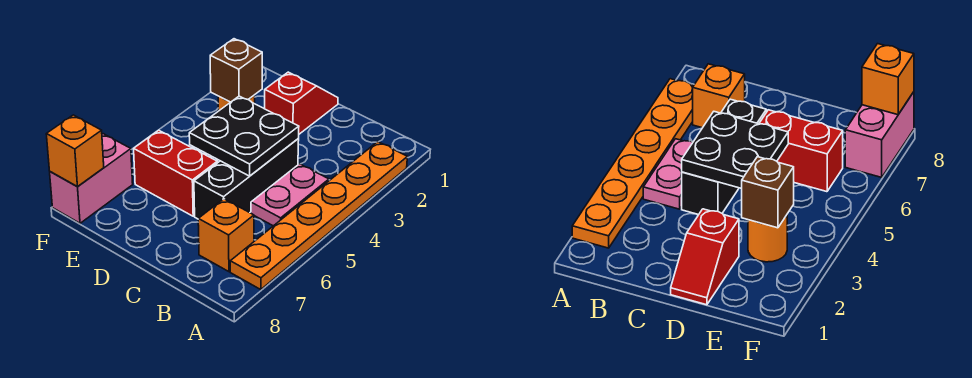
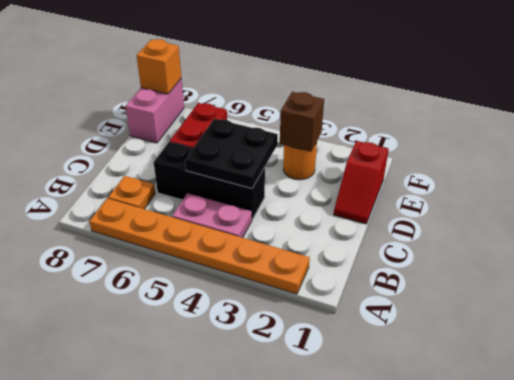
orange 1x1 brick [198,199,254,272] -> orange 1x1 plate [108,176,155,209]
red 1x2 slope [265,72,338,134] -> red 1x2 slope turned to [334,141,389,224]
pink 1x2 brick [50,134,133,223] -> pink 1x2 brick turned to [125,78,184,143]

